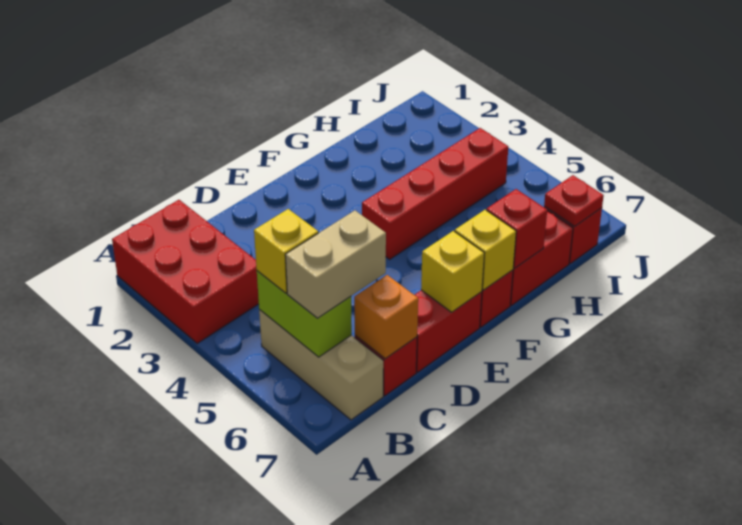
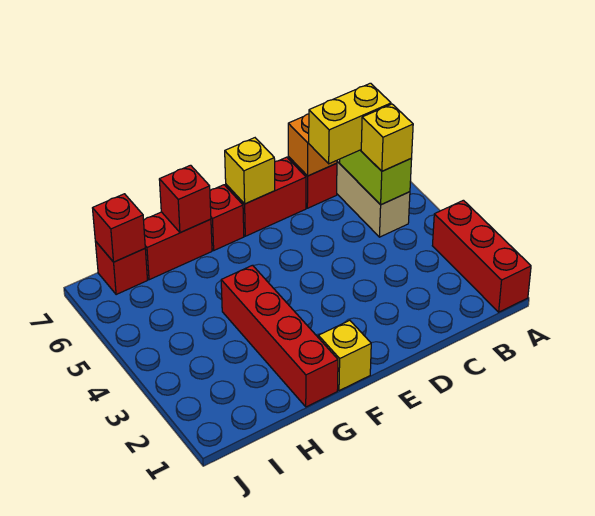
red 2x3 brick [112,200,259,343] -> red 1x3 brick [432,200,531,312]
tan 1x2 brick [285,210,386,318] -> yellow 1x2 brick [309,83,391,164]
red 1x4 brick [362,128,508,259] -> red 1x4 brick turned to [221,265,338,407]
yellow 1x1 brick [455,210,516,290] -> yellow 1x1 brick moved to [318,320,371,391]
red 1x1 plate [544,175,604,227] -> red 1x1 brick [93,194,145,262]

